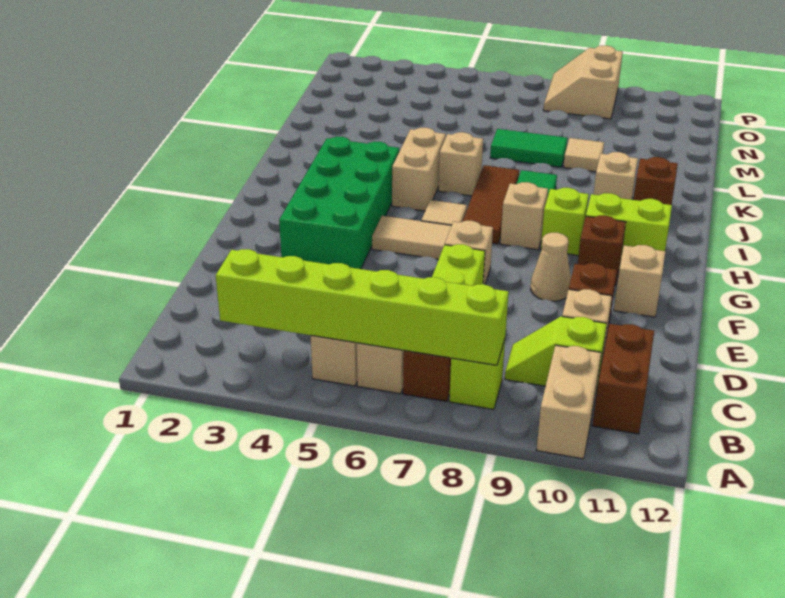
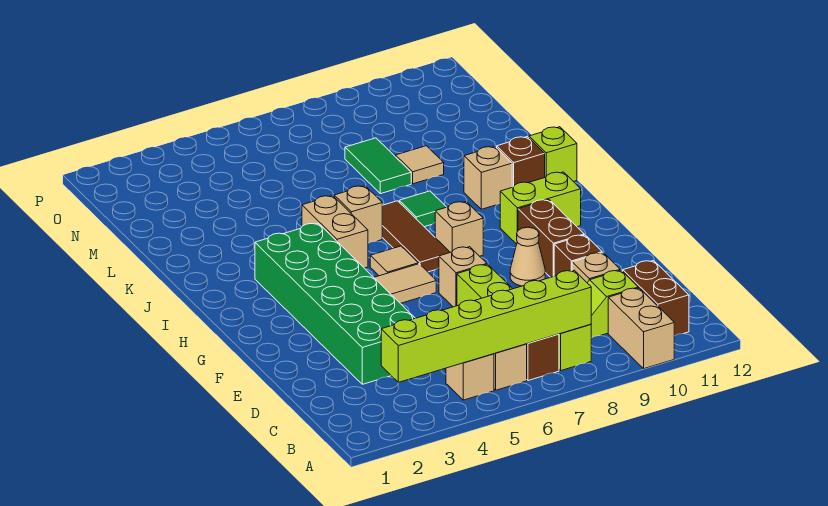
green 2x4 brick [279,137,399,269] -> green 2x6 brick [255,223,415,384]
tan 1x1 brick [614,245,665,317] -> none
brown 1x1 brick [578,215,626,285] -> brown 1x2 brick [518,200,584,277]
lime 1x1 brick [541,188,589,256] -> lime 1x1 brick moved to [529,127,577,182]
green 1x2 tile [490,129,568,167] -> green 1x2 tile turned to [345,138,411,194]
tan 2x2 slope [543,45,623,119] -> none

